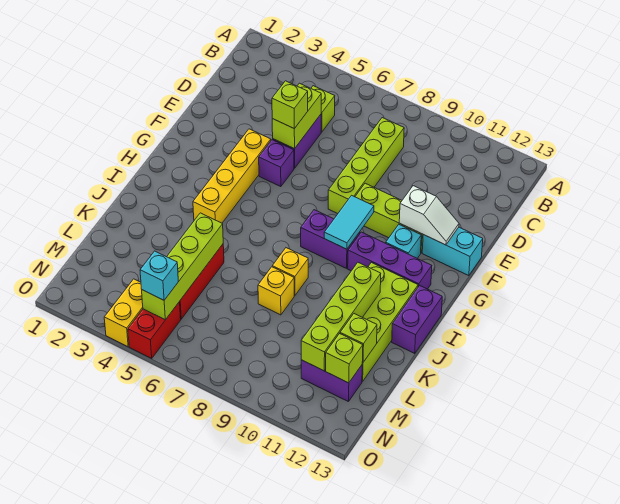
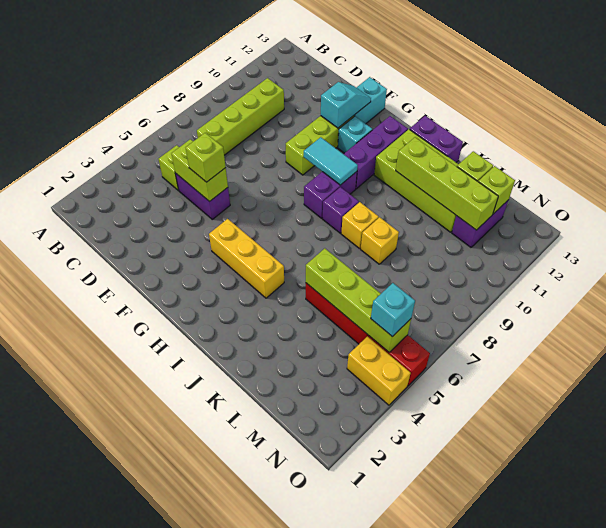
lime 1x4 brick [328,118,404,214] -> lime 1x4 brick turned to [197,78,284,155]
yellow 1x4 brick [193,129,271,223] -> yellow 1x3 brick [209,219,284,298]
purple 1x1 brick [259,140,294,187] -> purple 1x1 brick moved to [323,187,359,233]
white 1x2 slope [399,186,459,245] -> cyan 1x2 slope [321,82,371,128]

